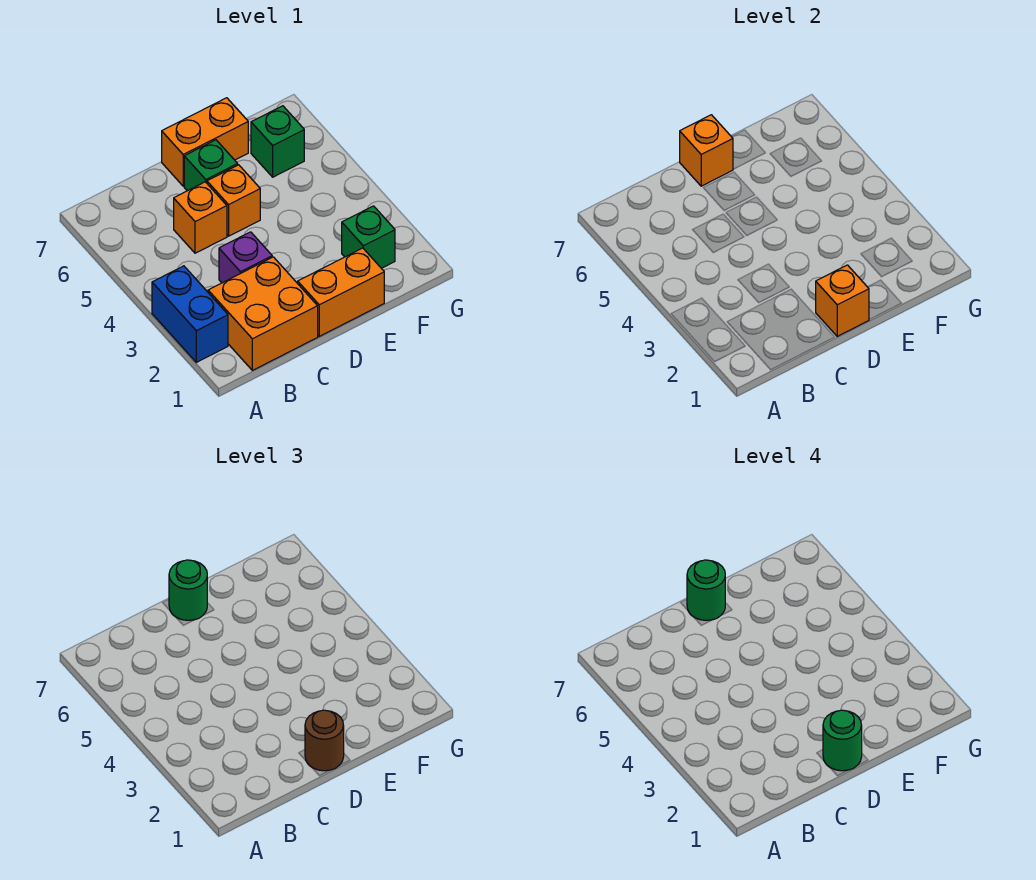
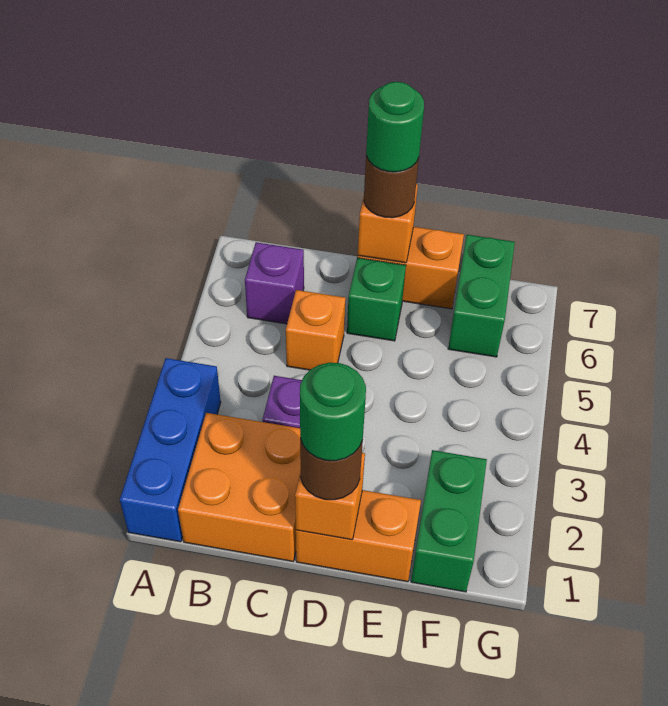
blue 1x2 brick [152,266,228,362] -> blue 1x3 brick [120,358,221,542]
none -> purple 1x1 brick [245,242,304,324]
orange 1x1 brick [207,165,260,236] -> none
green 1x1 round brick [169,560,207,620] -> brown 1x1 round brick [364,156,419,218]
green 1x1 brick [342,206,395,268] -> green 1x2 brick [411,450,487,592]
green 1x1 brick [251,106,304,177] -> green 1x2 brick [448,235,515,357]

